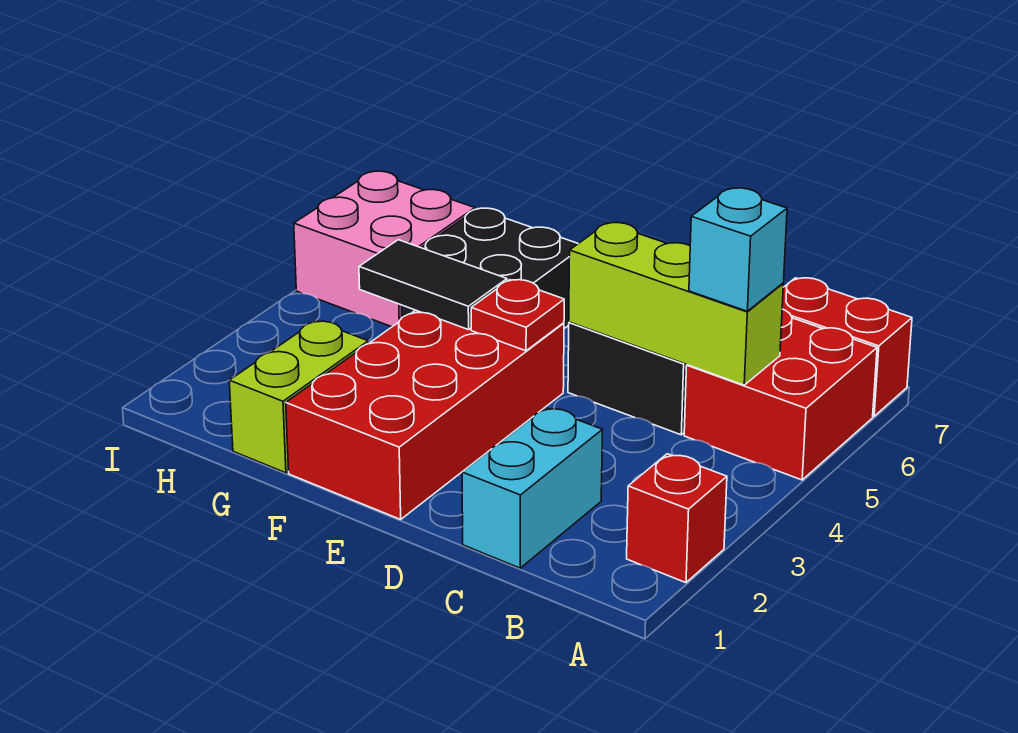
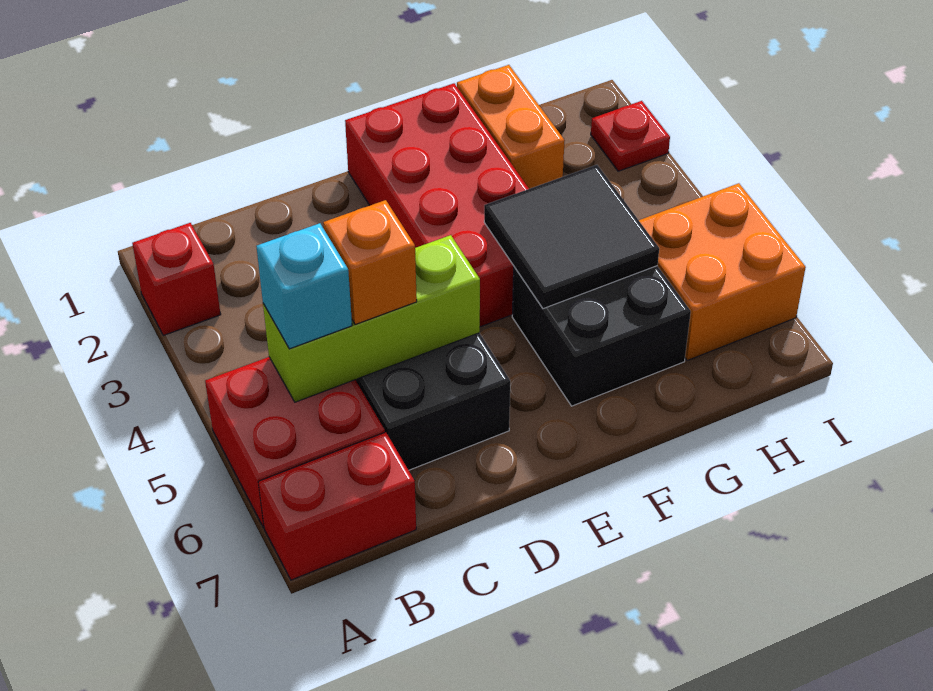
cyan 1x2 brick [462,408,602,568] -> none
none -> orange 1x1 brick [323,200,417,325]
red 1x1 plate [471,280,564,351] -> red 1x1 plate moved to [591,101,670,171]
black 1x2 tile [359,240,507,330] -> black 2x2 tile [484,165,659,309]
lime 1x2 brick [229,321,368,473] -> orange 1x2 brick [457,65,565,189]
pink 2x2 brick [294,171,475,327] -> orange 2x2 brick [639,183,806,360]

